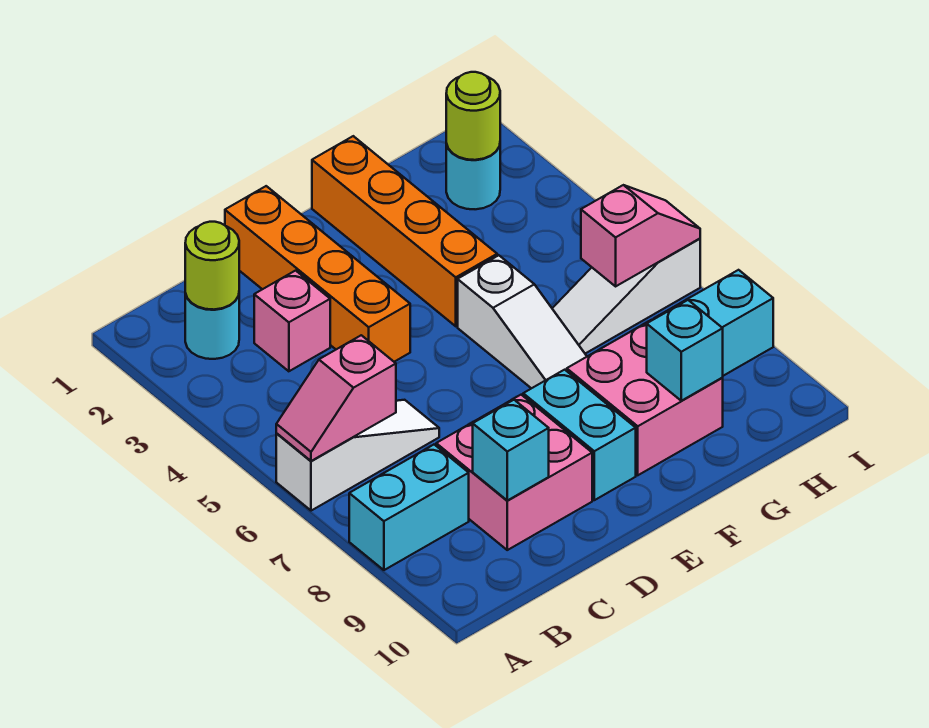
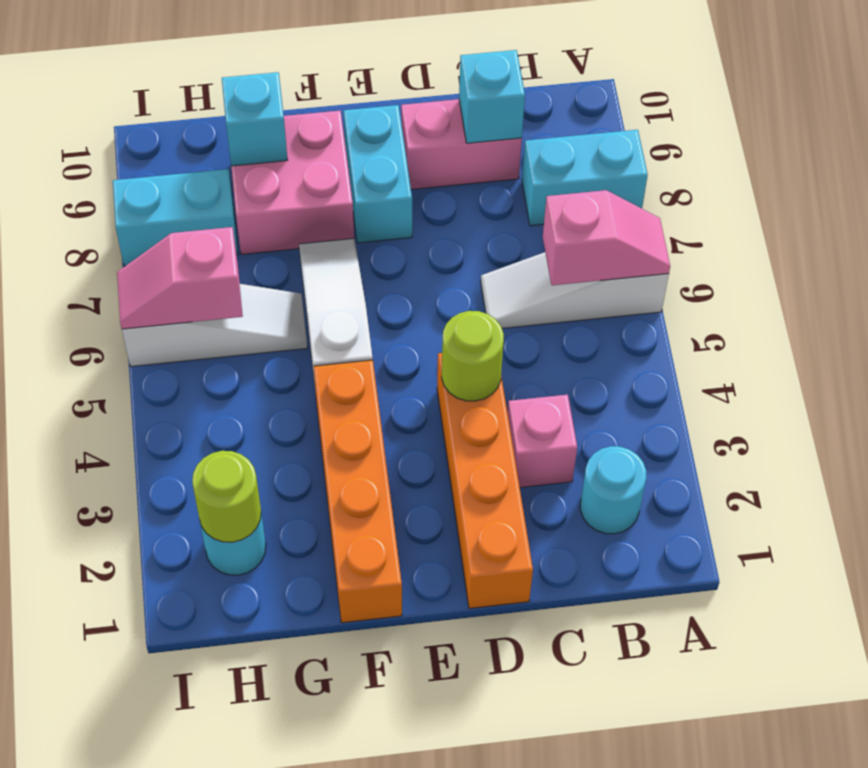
lime 1x1 round brick [185,222,239,310] -> lime 1x1 round brick moved to [442,311,504,401]
pink 2x2 brick [436,395,592,550] -> pink 1x2 brick [401,99,522,189]

